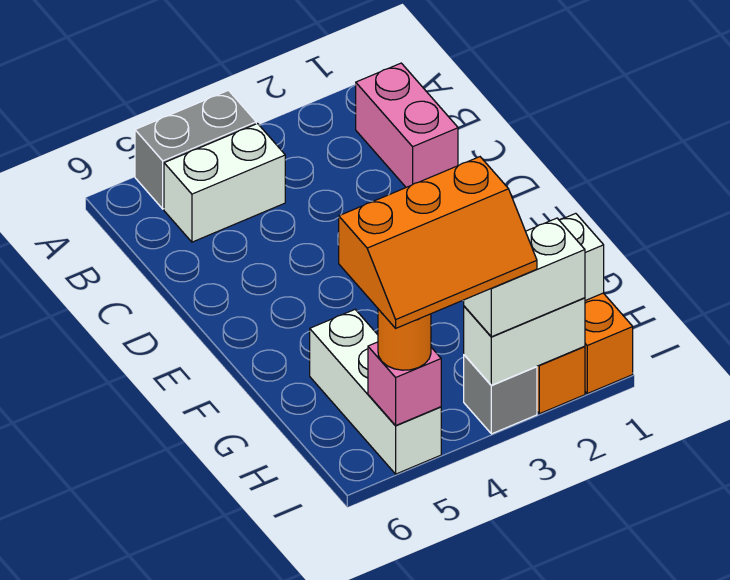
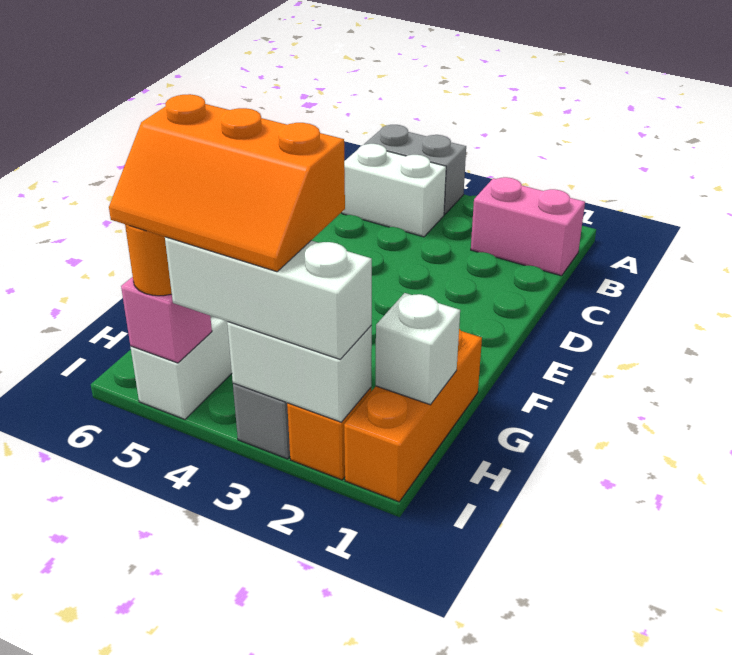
pink 1x2 brick [356,63,458,187] -> pink 1x2 brick turned to [471,177,585,276]
white 1x2 brick [464,218,585,337] -> white 1x3 brick [165,237,372,359]

